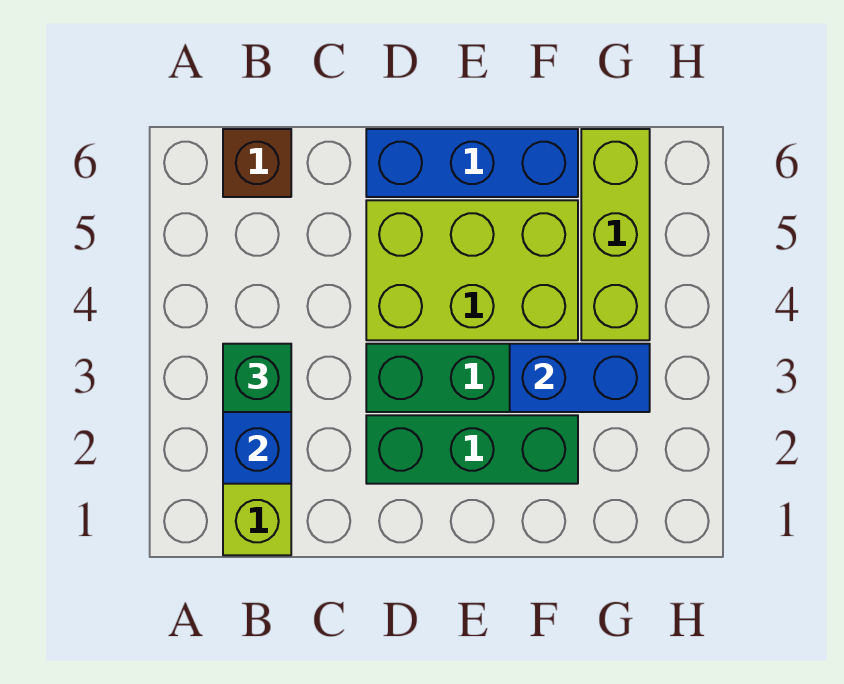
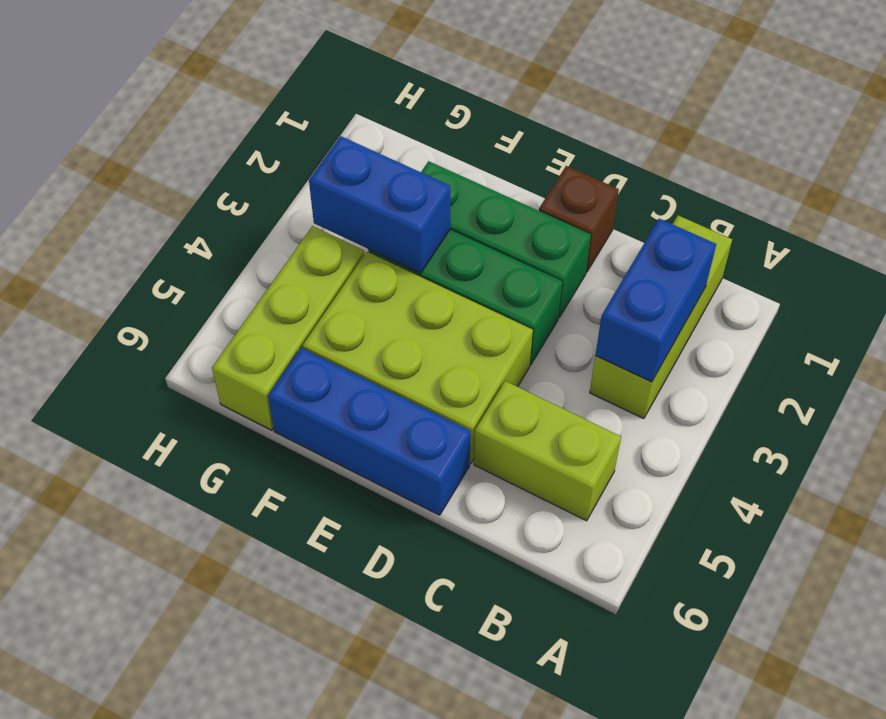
green 1x1 brick [223,344,291,412] -> none
none -> lime 1x2 brick [474,381,621,521]
brown 1x1 brick [223,129,291,197] -> brown 1x1 brick moved to [539,166,619,272]

